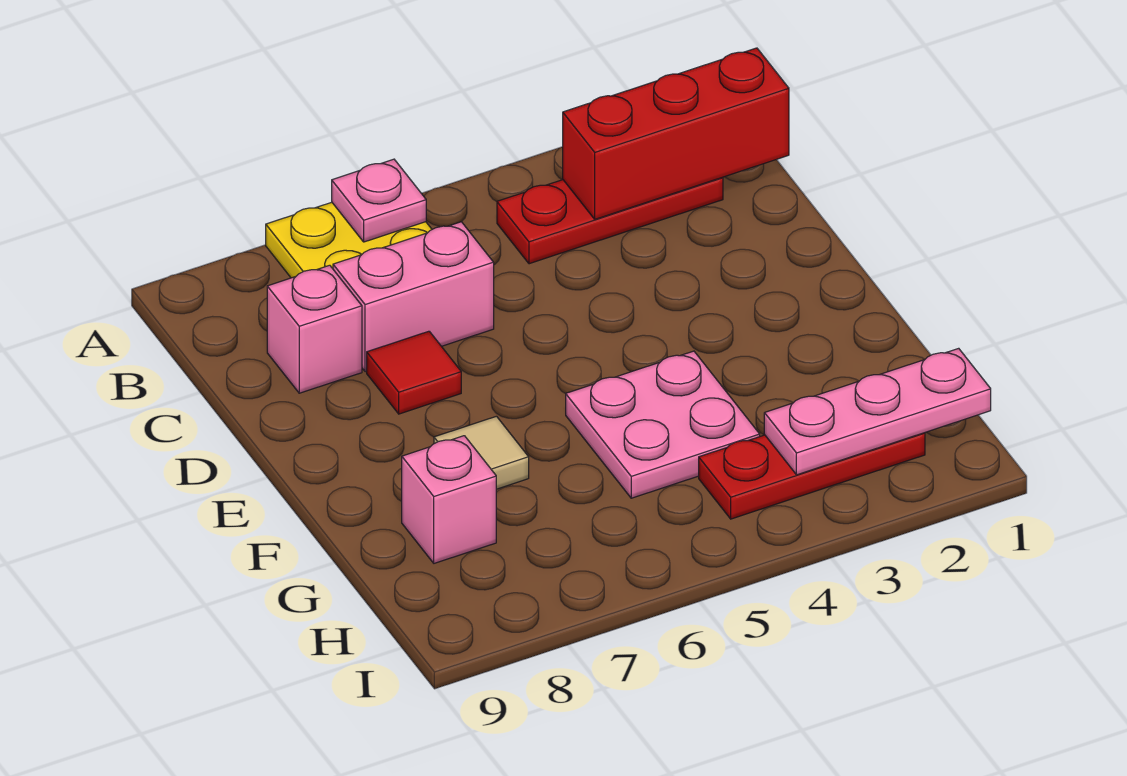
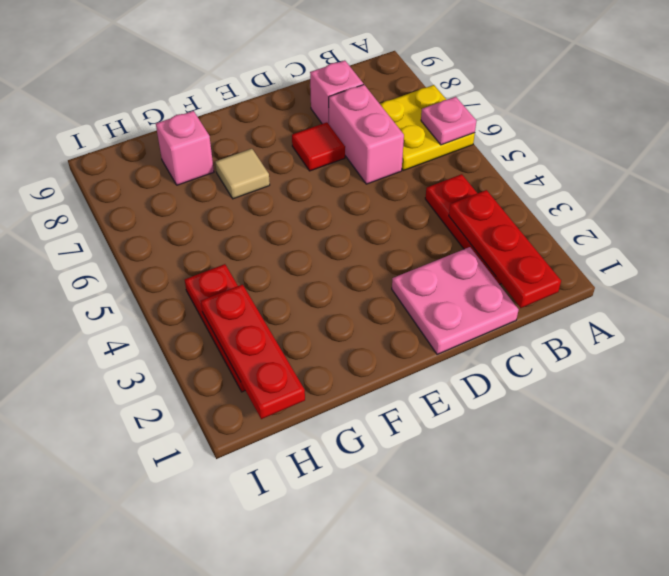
red 1x3 brick [563,48,789,219] -> red 1x3 plate [449,190,561,308]
pink 2x2 plate [566,351,760,498] -> pink 2x2 plate moved to [392,247,518,354]
pink 1x3 plate [764,348,991,475] -> red 1x3 plate [201,285,305,419]

